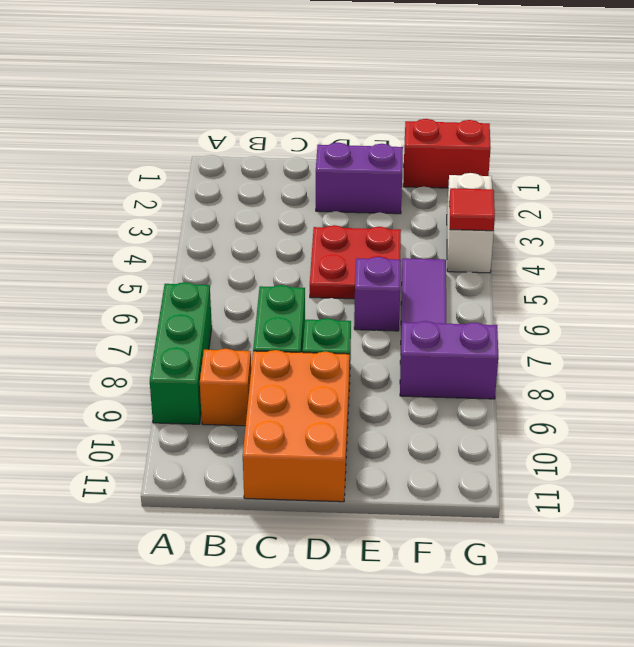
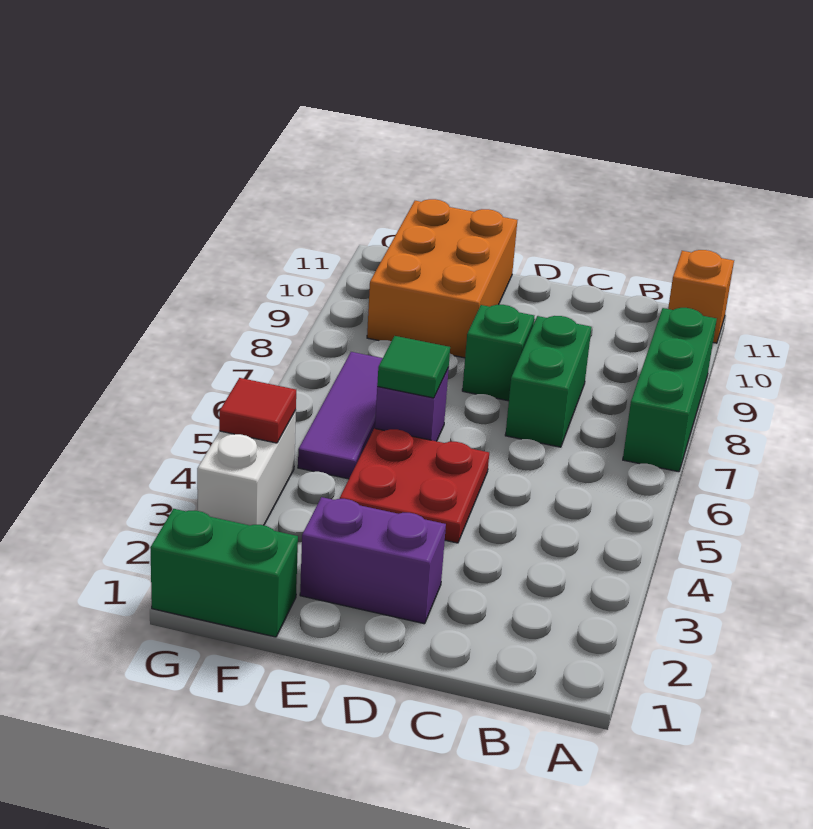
orange 1x1 brick [200,349,251,426] -> orange 1x1 brick moved to [668,250,734,343]
orange 2x3 brick [243,350,350,502] -> orange 2x3 brick moved to [367,199,517,358]
none -> green 1x1 tile [377,336,450,398]
red 1x2 brick [403,119,491,188] -> green 1x2 brick [150,509,298,637]
purple 1x2 brick [400,321,498,399] -> none

